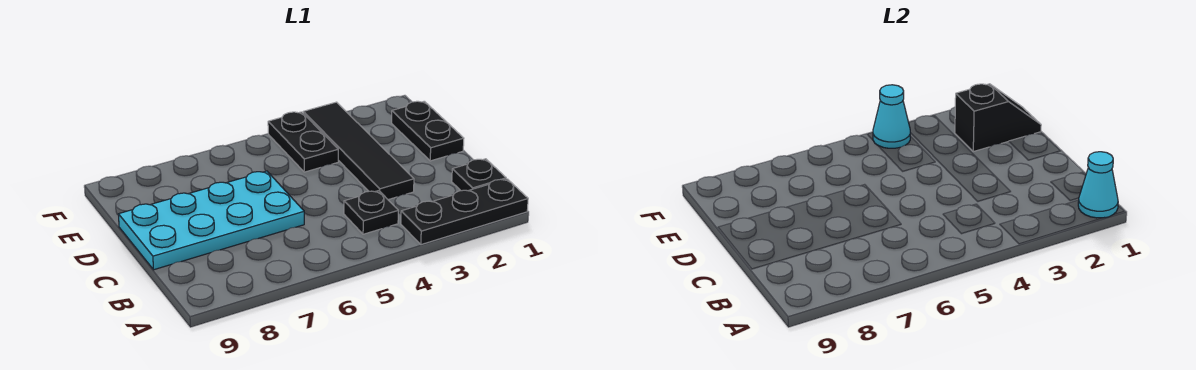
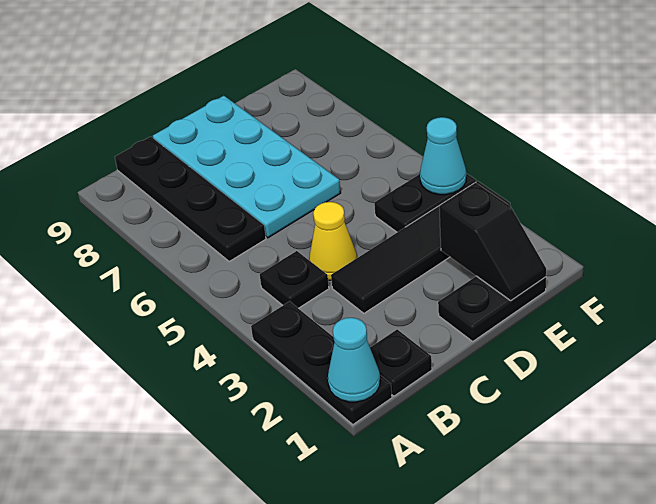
none -> black 1x4 plate [115,137,266,262]
none -> yellow 1x1 cone [309,202,357,280]

